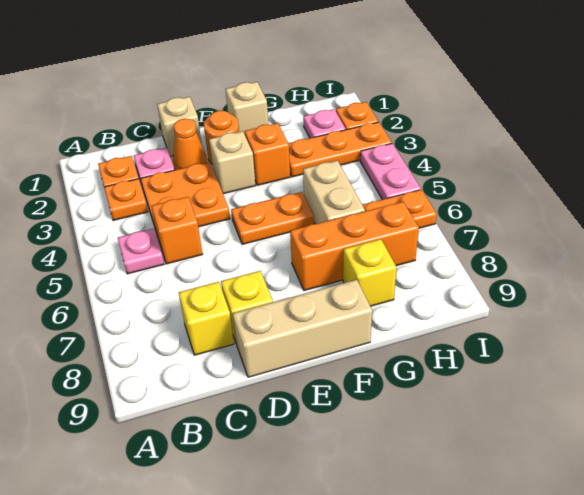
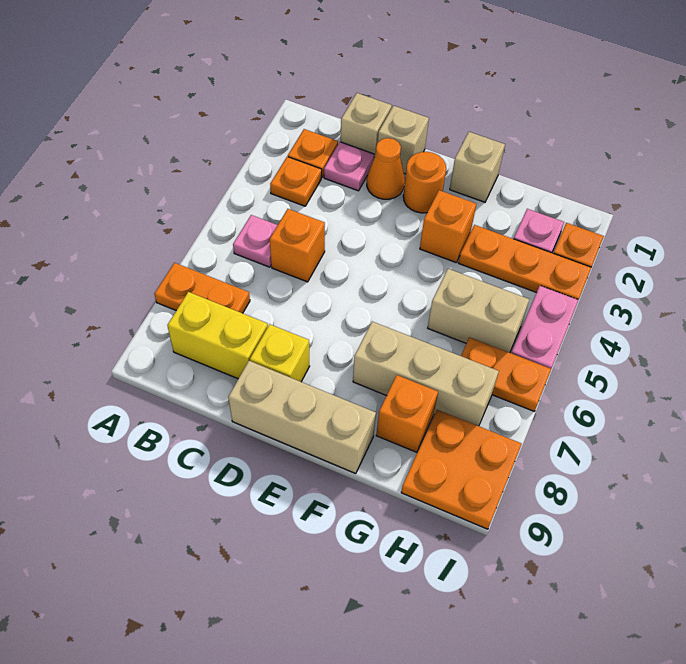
orange 2x2 plate [141,162,230,233] -> orange 2x2 plate moved to [401,410,522,529]
yellow 1x1 brick [179,282,234,355] -> yellow 1x2 brick [167,292,268,379]
tan 1x1 brick [209,131,256,194] -> tan 1x1 brick moved to [341,93,392,158]
orange 1x2 plate [231,192,314,244] -> orange 1x2 plate moved to [154,263,250,313]
orange 1x3 brick [290,202,419,290] -> tan 1x3 brick [353,322,499,426]
tan 1x2 brick [303,161,365,224] -> tan 1x2 brick turned to [428,269,529,353]
yellow 1x1 brick [343,239,397,306] -> orange 1x1 brick [376,375,438,452]

